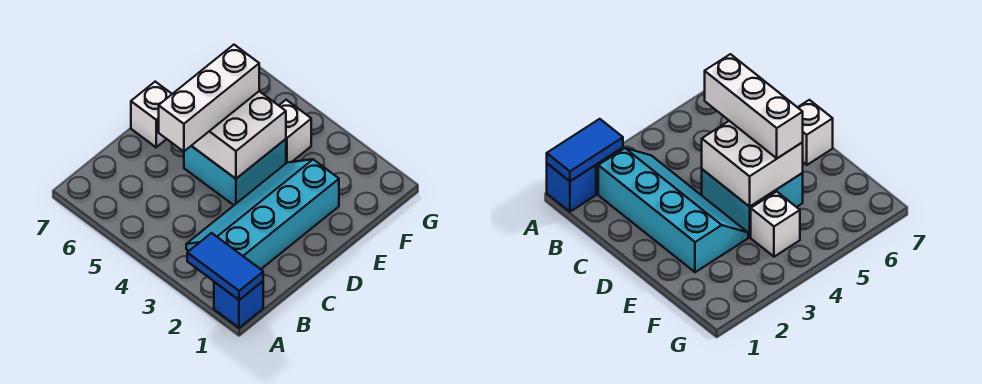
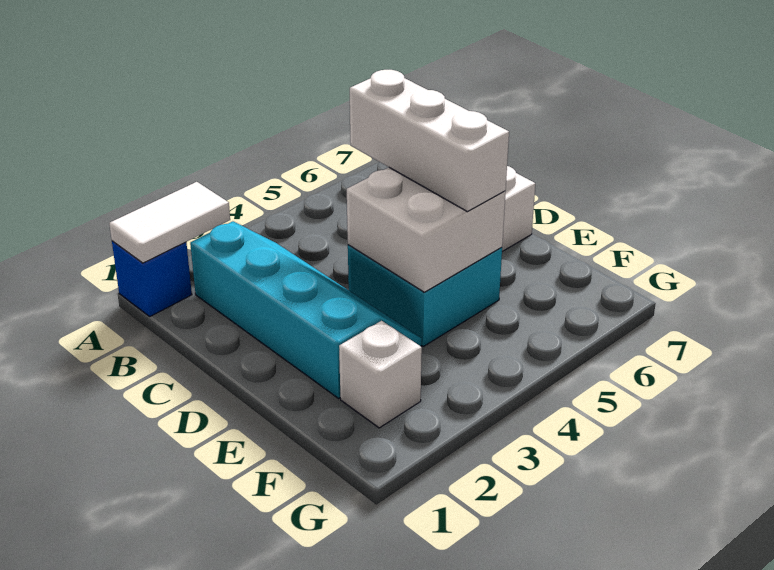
blue 1x2 tile [187,233,263,300] -> white 1x2 tile [109,182,230,263]
white 1x1 brick [279,100,311,163] -> white 1x1 brick moved to [339,321,422,428]

